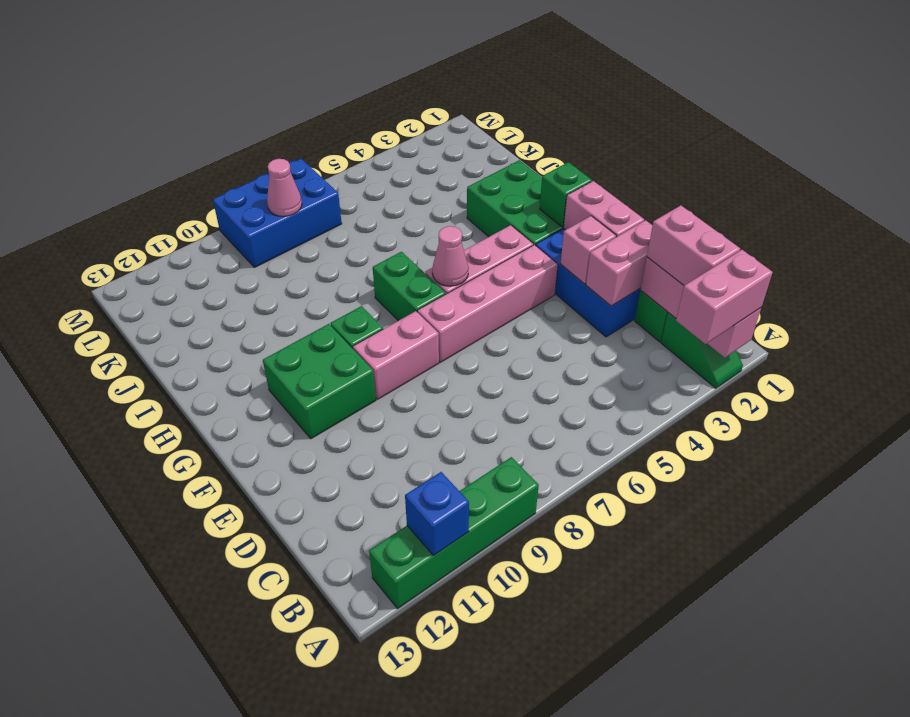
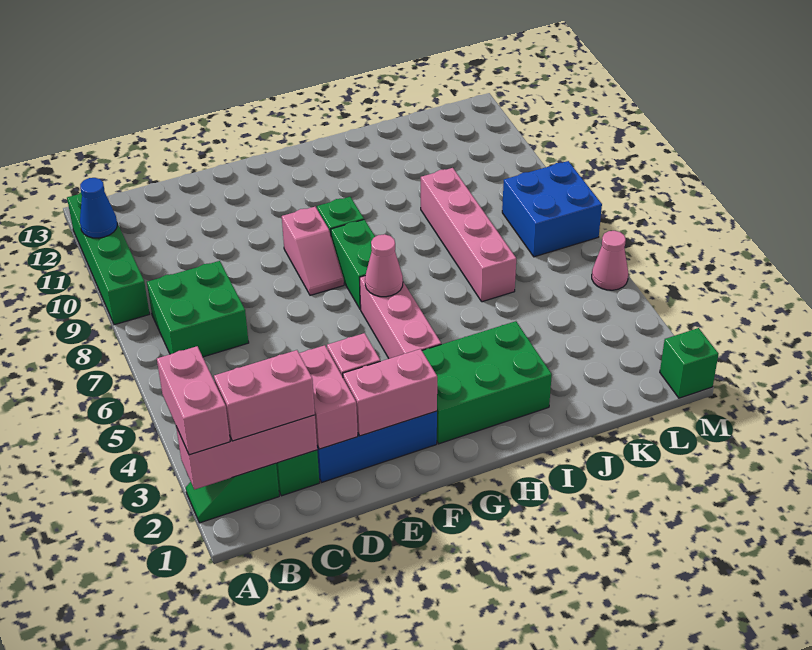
blue 1x1 brick [405,472,469,555] -> blue 1x1 cone [80,178,117,238]
pink 1x4 brick [417,245,558,362] -> pink 1x4 brick moved to [421,168,516,302]
pink 1x2 brick [353,311,439,399] -> pink 1x2 slope [282,207,344,295]
green 2x2 brick [263,324,376,439] -> green 2x2 brick moved to [147,261,249,357]
green 1x1 brick [540,162,592,227] -> green 1x1 brick moved to [660,328,718,398]
green 1x2 brick [373,252,446,321] -> green 1x2 brick turned to [331,219,375,309]
blue 2x3 brick [213,159,342,268] -> blue 2x2 brick [502,161,602,257]
pink 1x1 cone [267,159,302,216] -> pink 1x1 cone moved to [592,231,628,290]

